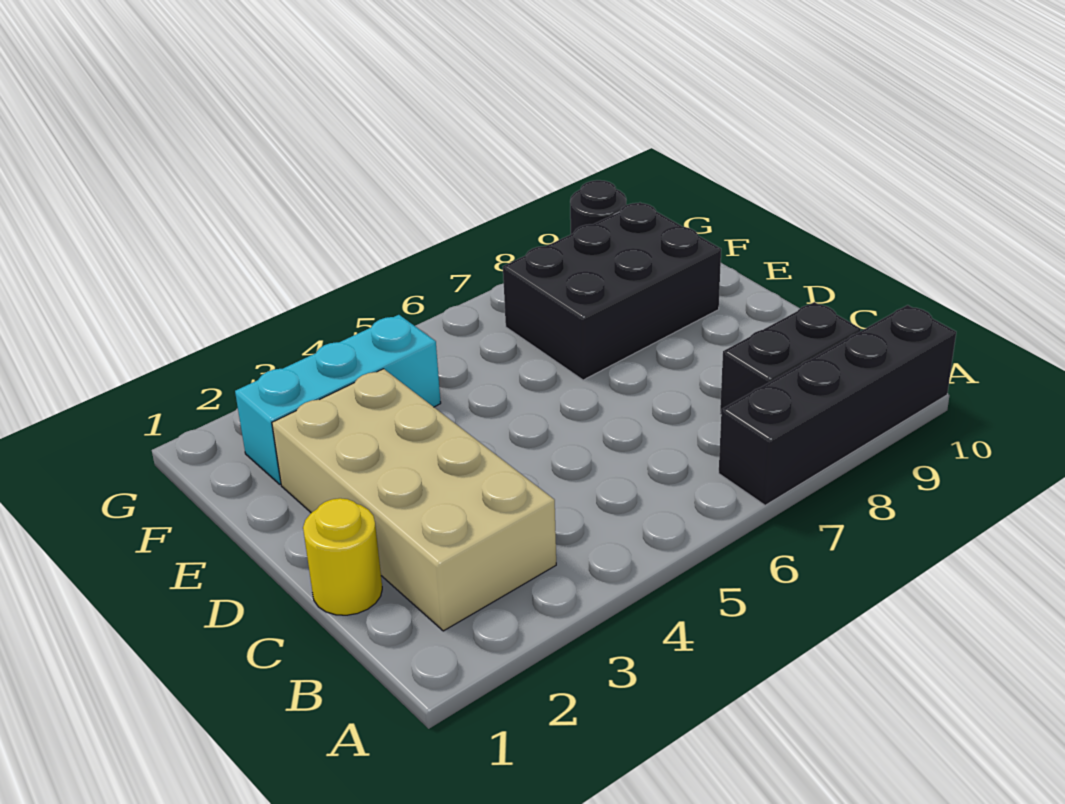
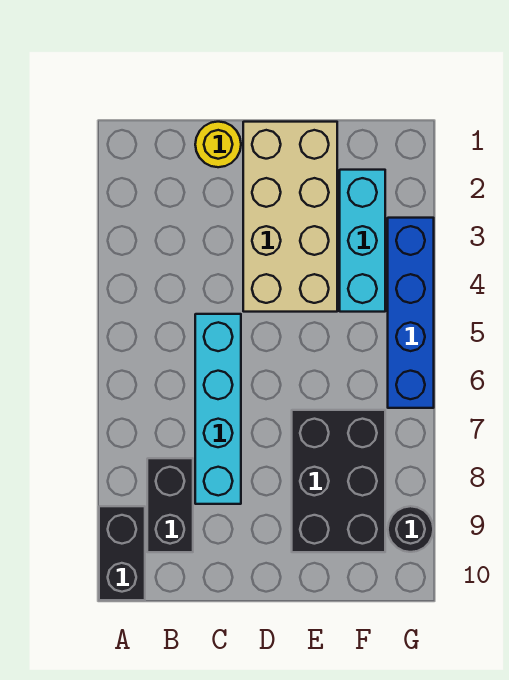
black 1x4 brick [719,305,956,505] -> black 1x2 brick [99,506,145,600]
tan 2x4 brick [272,369,556,631] -> tan 2x4 brick turned to [243,122,337,312]
none -> cyan 1x4 brick [195,314,241,504]
none -> blue 1x4 brick [388,218,434,408]

